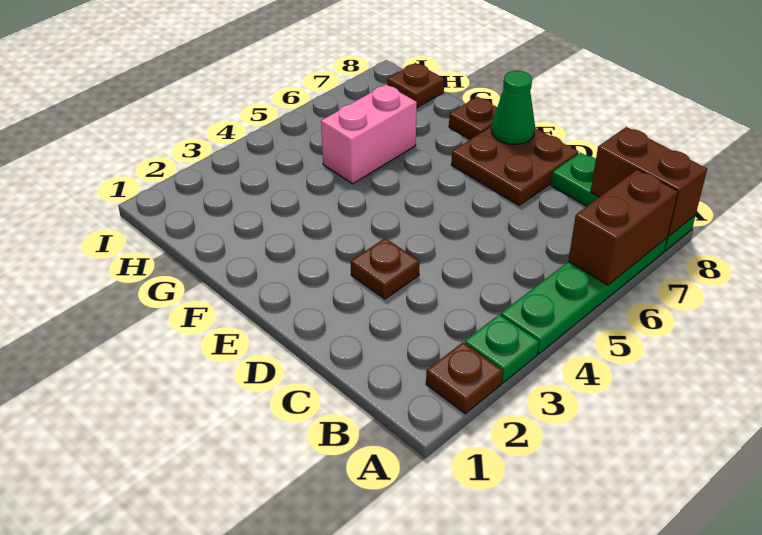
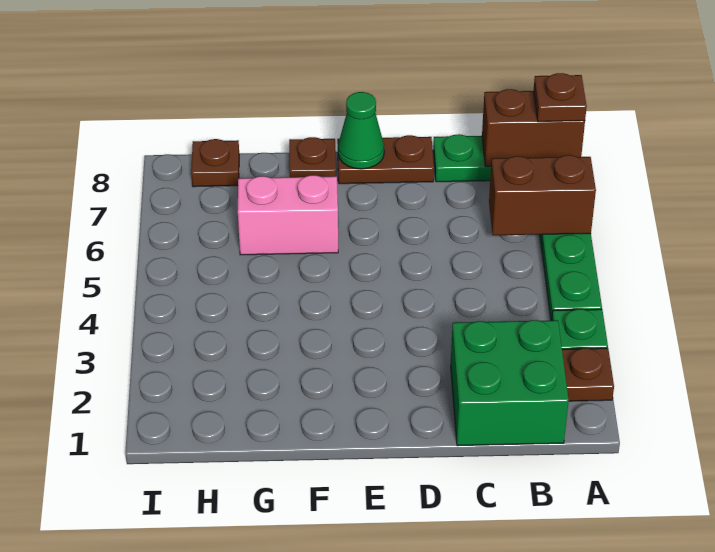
brown 1x2 brick [568,170,678,285] -> brown 1x2 brick turned to [489,155,596,235]
none -> green 2x2 brick [451,320,569,446]
brown 1x1 plate [351,238,420,299] -> brown 1x1 plate moved to [534,73,587,122]
brown 2x2 plate [451,126,579,205] -> brown 1x2 plate [337,135,434,184]
pink 1x2 brick [321,85,417,184] -> pink 1x2 brick turned to [238,175,338,255]

